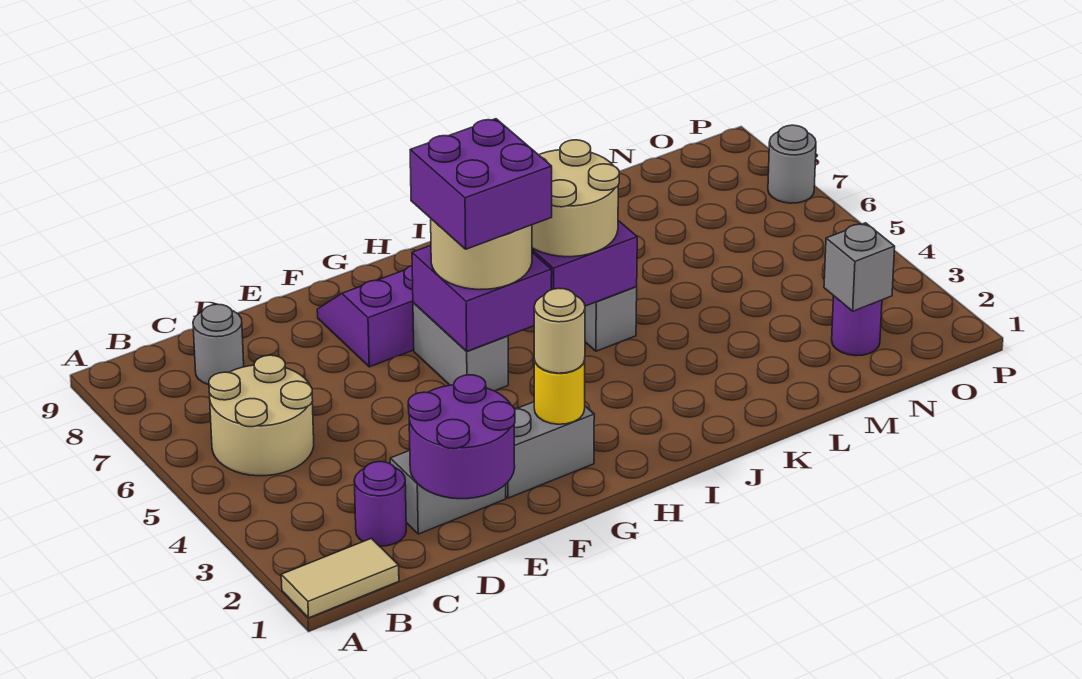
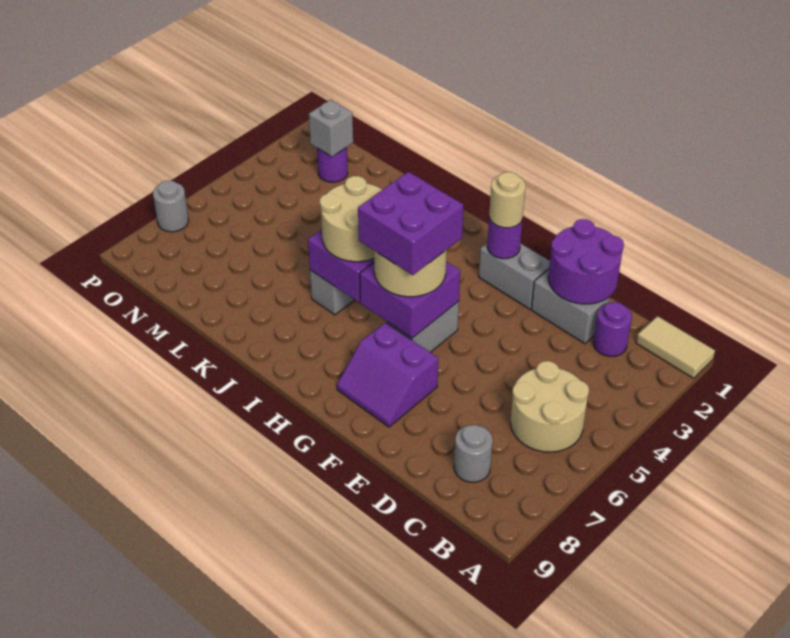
yellow 1x1 round brick [534,360,585,424] -> purple 1x1 round brick [487,217,523,259]

